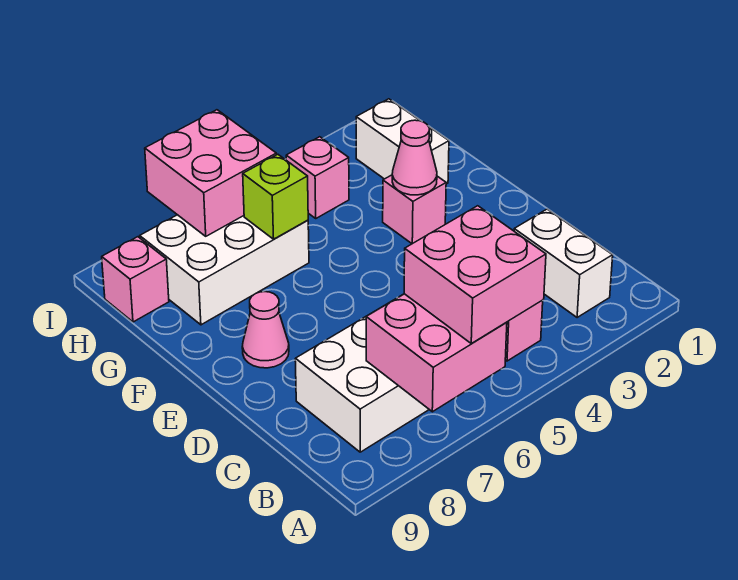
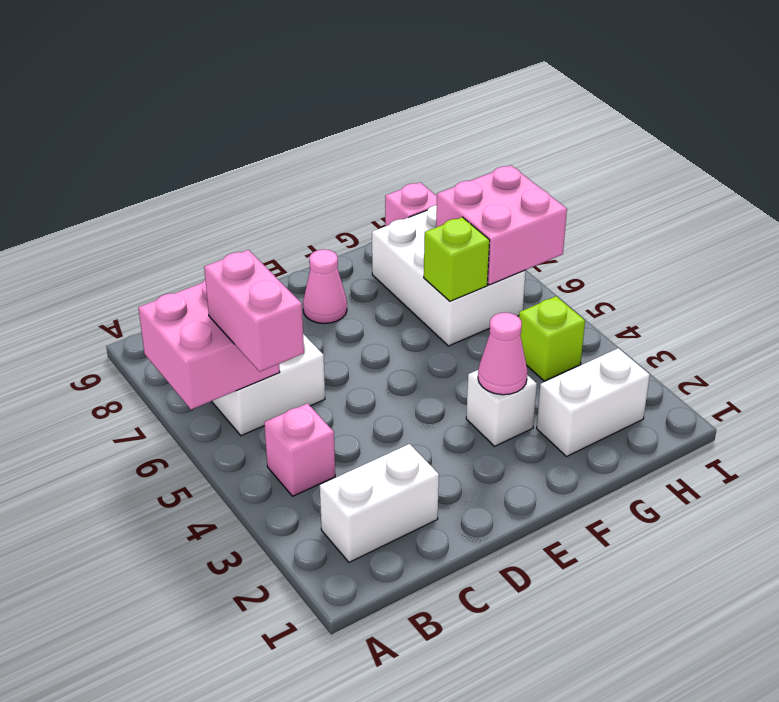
pink 2x2 brick [404,206,546,343] -> pink 1x2 brick [204,250,304,372]
pink 1x1 brick [383,175,446,244] -> white 1x1 brick [466,370,537,446]
pink 1x1 brick [286,137,349,218] -> lime 1x1 brick [519,296,585,381]

